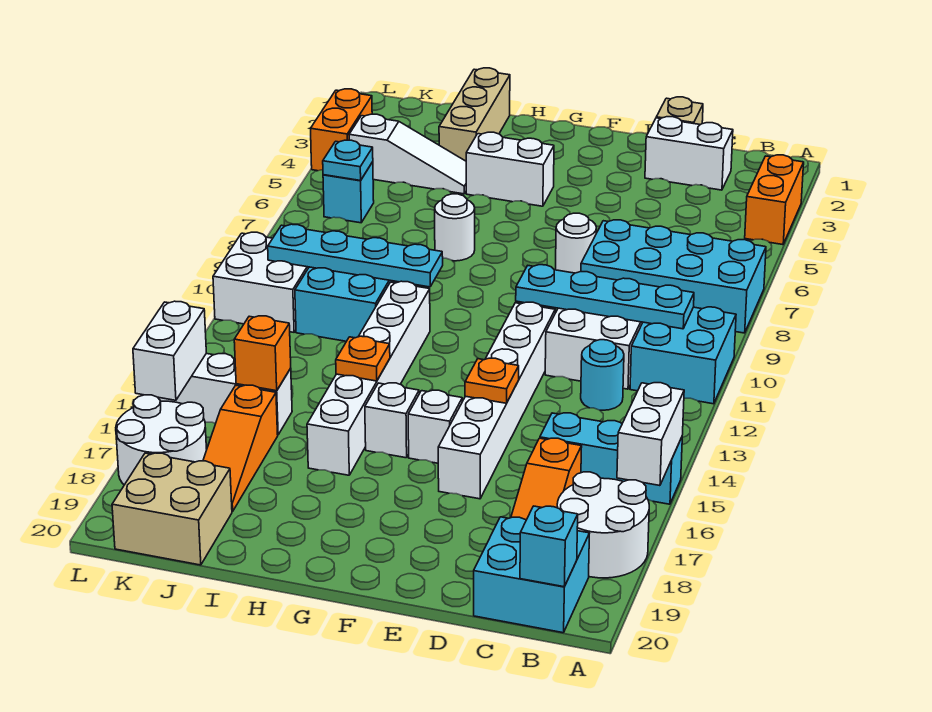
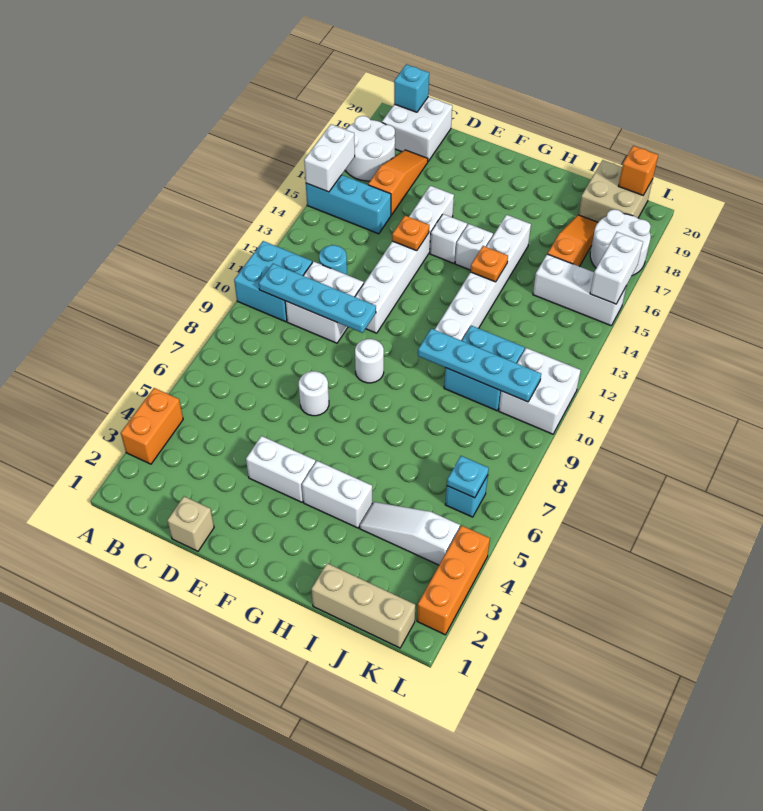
cyan 2x4 brick [581,220,766,333] -> none
cyan 2x2 brick [474,517,589,633] -> white 2x2 brick [382,97,452,161]
white 1x2 brick [645,117,733,190] -> white 1x2 brick moved to [246,436,316,502]
white 1x1 round brick [435,194,475,261] -> white 1x1 round brick moved to [355,339,384,383]
tan 1x3 brick [439,68,510,161] -> tan 1x3 brick turned to [311,563,415,648]
orange 1x1 brick [234,316,291,391] -> orange 1x1 brick moved to [619,146,658,195]
orange 1x2 brick [311,89,372,171] -> orange 1x3 brick [417,526,490,635]

